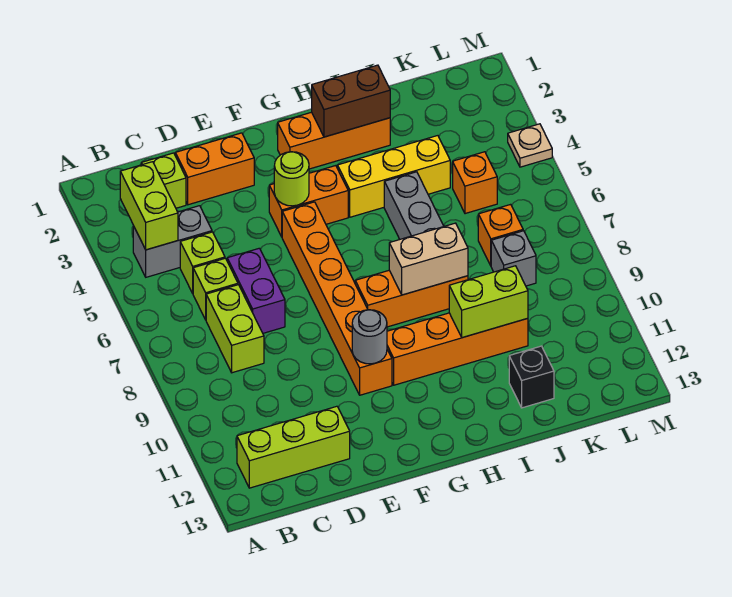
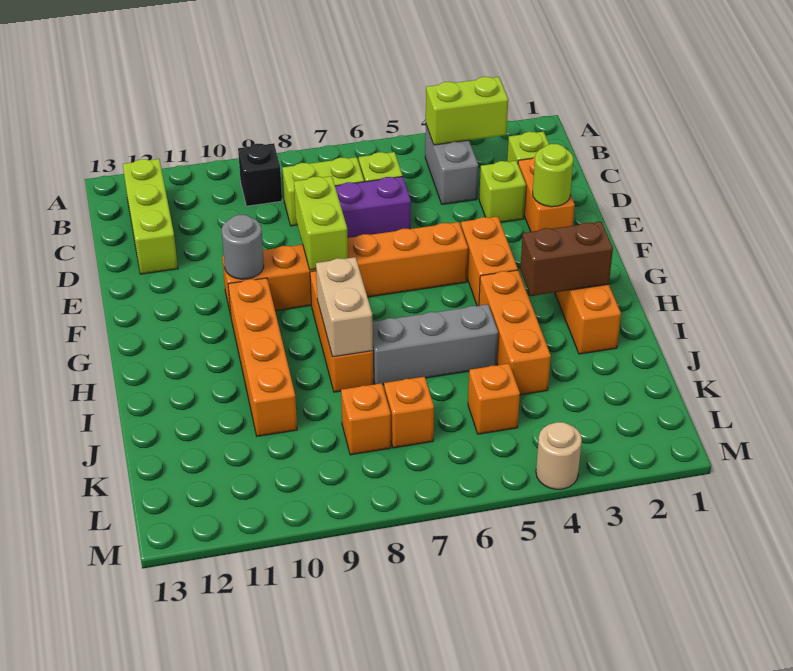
lime 1x1 brick [180,232,225,293] -> lime 1x1 brick moved to [479,161,526,222]
lime 1x1 round brick [274,152,309,206] -> lime 1x1 round brick moved to [533,144,573,207]
brown 1x2 brick [312,65,390,137] -> brown 1x2 brick turned to [520,222,613,296]
yellow 1x3 brick [337,136,450,217] -> orange 1x3 brick [479,270,551,395]
lime 1x2 brick [449,266,528,338] -> lime 1x2 brick moved to [294,176,348,270]
black 1x1 brick [509,346,554,408] -> black 1x1 brick moved to [238,143,282,206]
grey 1x1 brick [491,231,536,286] -> orange 1x1 brick [341,383,391,455]
tan 1x1 plate [508,124,552,167] -> tan 1x1 round brick [536,422,582,489]

